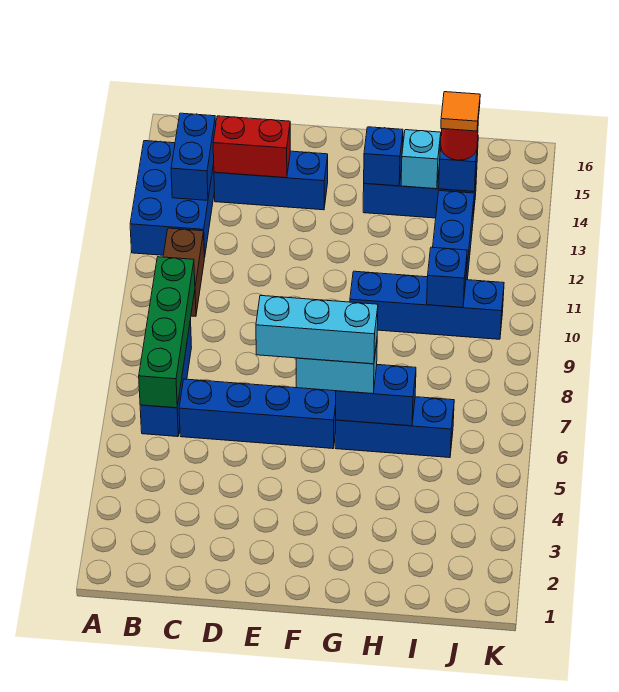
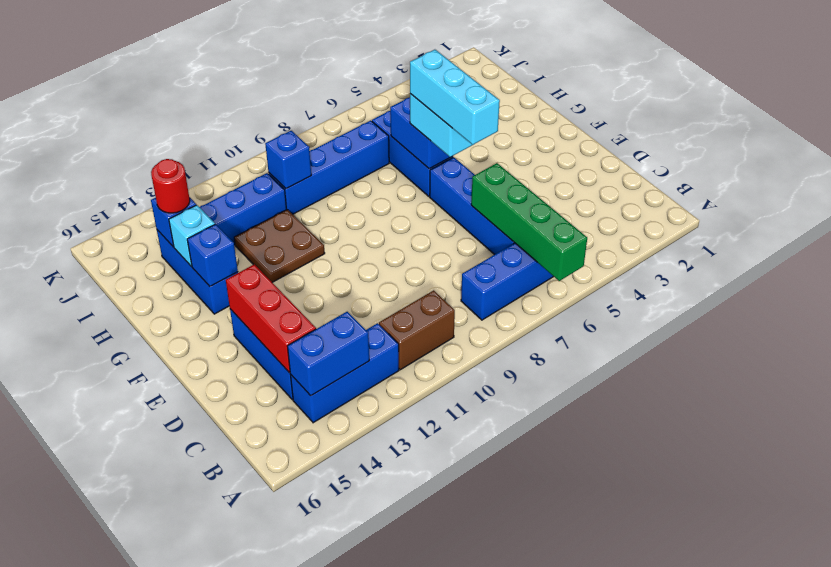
blue 2x3 brick [130,141,214,258] -> blue 1x3 brick [291,323,399,423]
green 1x4 brick [139,257,195,408] -> green 1x4 brick turned to [471,163,587,281]
red 1x2 brick [213,116,290,178] -> red 1x3 brick [226,264,316,373]
blue 1x4 brick [350,271,504,339] -> blue 1x4 brick turned to [269,121,389,214]
none -> brown 2x2 plate [234,210,325,282]
orange 1x1 tile [441,92,480,131] -> none

